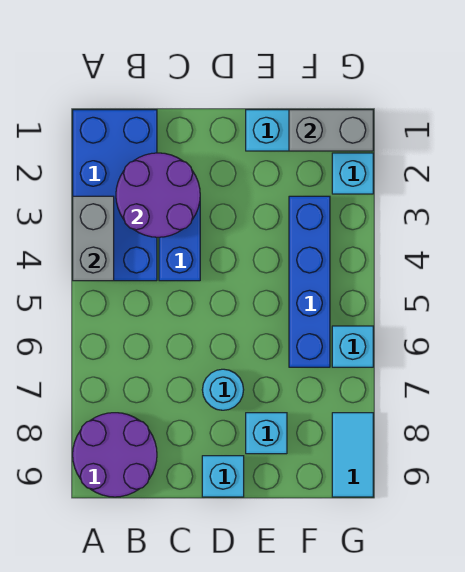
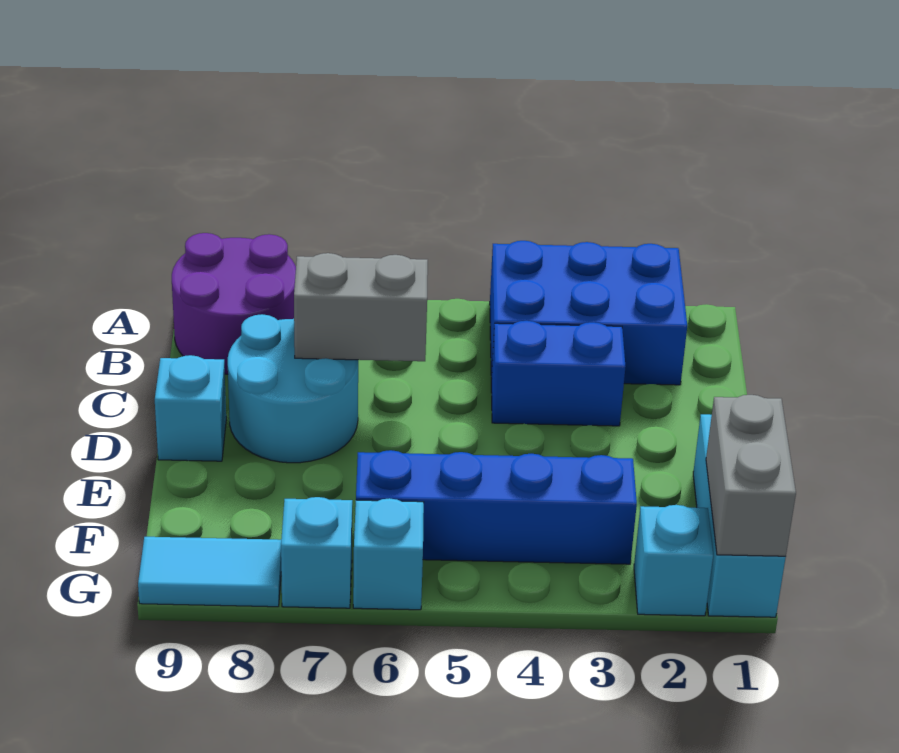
blue 2x4 brick [73,110,157,281] -> blue 2x3 brick [490,241,687,385]
grey 1x2 brick [73,196,114,281] -> grey 1x2 brick moved to [294,253,428,361]
purple 2x2 round brick [116,153,200,237] -> none
cyan 1x1 round brick [202,369,244,410] -> cyan 2x2 round brick [228,314,358,463]
cyan 1x1 brick [246,413,287,454] -> cyan 1x1 brick moved to [281,497,352,608]

